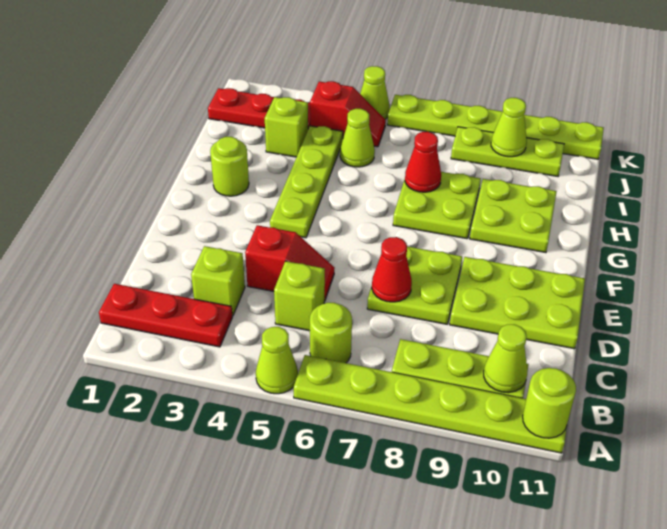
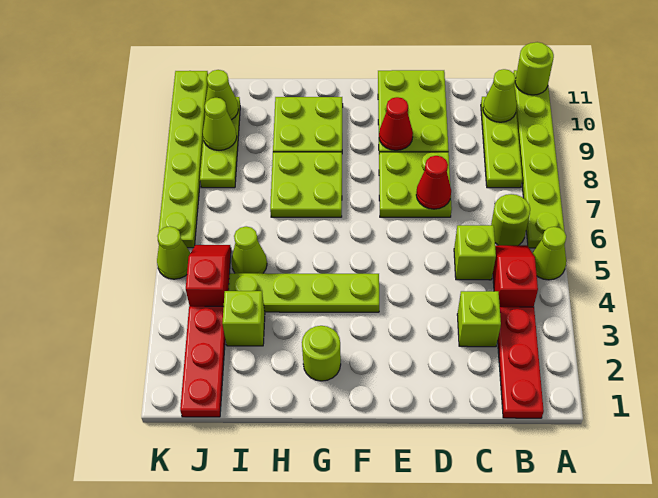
red 1x2 slope [245,225,335,301] -> red 1x2 slope moved to [493,245,538,307]
red 1x1 cone [405,132,441,192] -> red 1x1 cone moved to [379,97,413,150]
none -> lime 1x1 cone [205,70,239,120]

